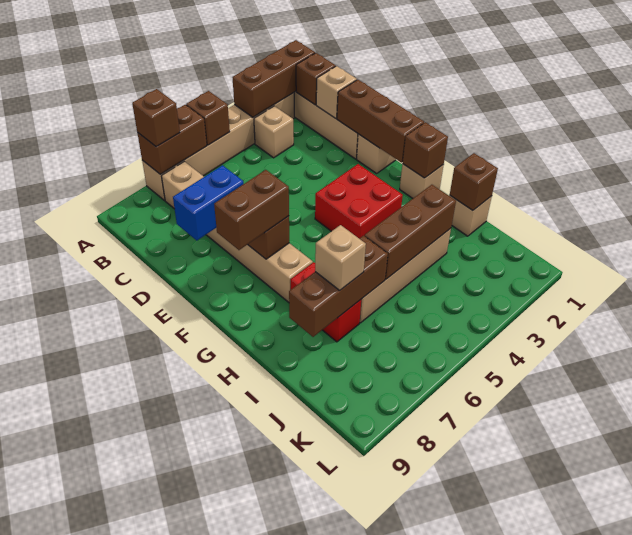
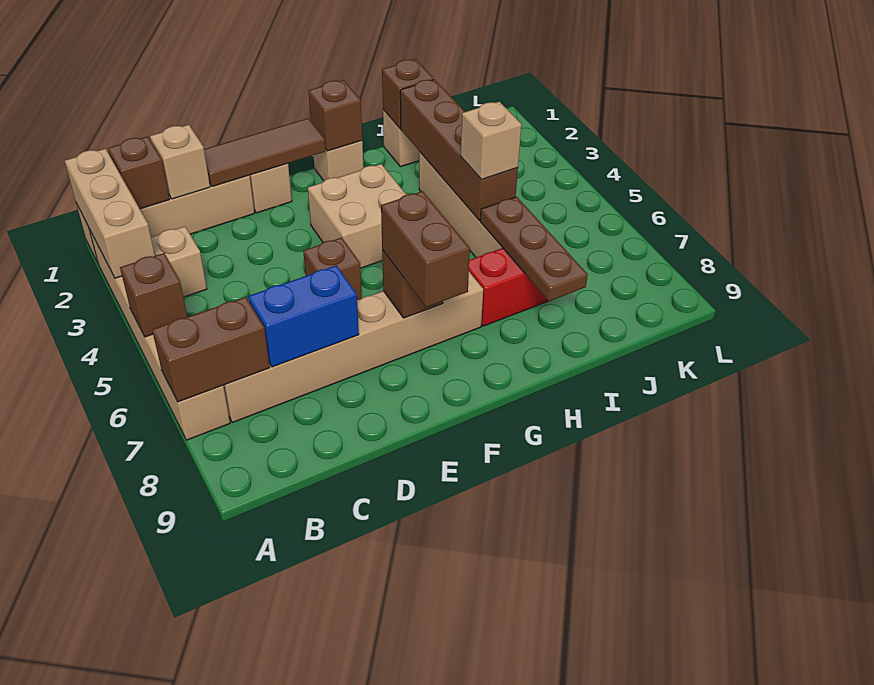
brown 1x3 brick [232,40,315,117] -> tan 1x3 brick [65,149,155,278]
brown 1x2 brick [137,105,207,174] -> brown 1x2 brick turned to [152,297,270,402]
brown 1x1 brick [132,89,180,147] -> brown 1x1 brick moved to [303,238,362,300]
brown 1x3 brick [337,80,424,162] -> brown 1x3 tile [204,118,326,187]
blue 1x2 brick [173,165,243,241] -> blue 1x2 brick turned to [248,265,359,367]
red 2x2 brick [315,164,403,239] -> tan 2x2 brick [308,164,406,268]
brown 1x3 brick [365,185,456,279] -> brown 1x4 brick [400,80,518,221]
brown 1x3 brick [289,236,388,337] -> brown 1x3 plate [480,197,588,301]
tan 1x1 brick [315,225,366,290] -> tan 1x1 brick moved to [461,102,521,179]

